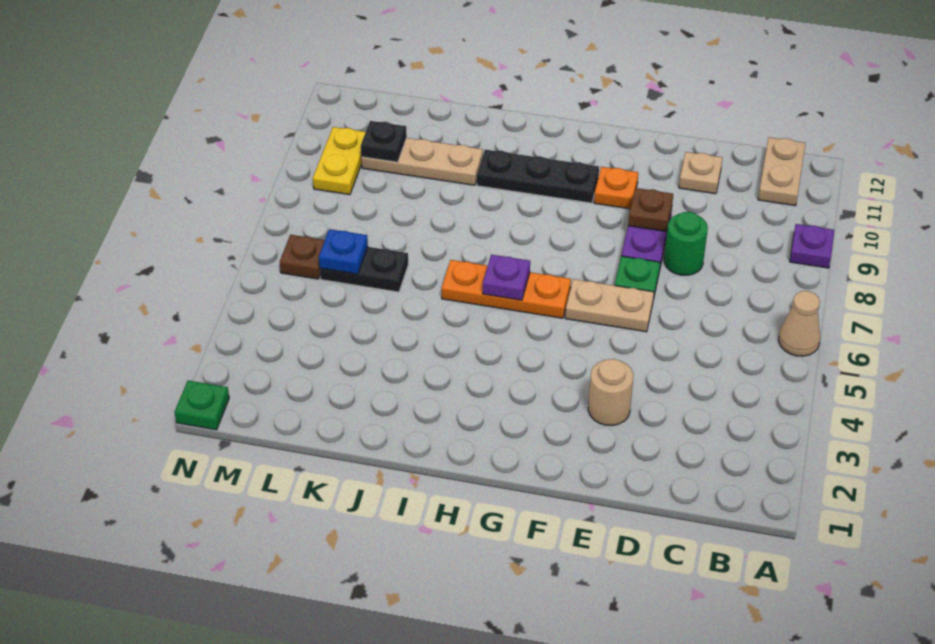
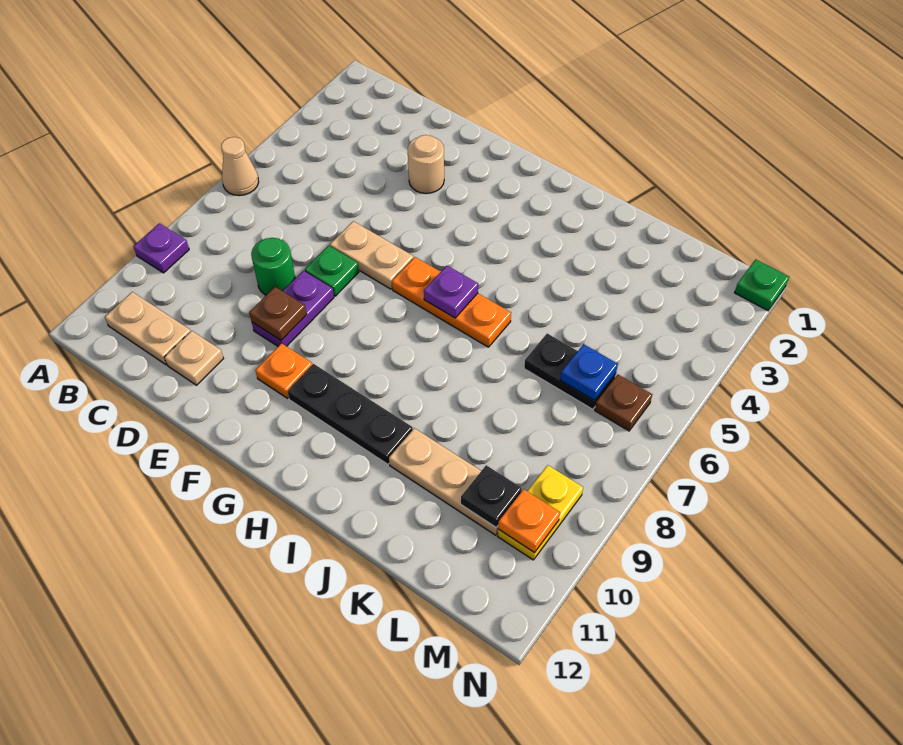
tan 1x2 plate [758,137,805,206] -> tan 1x2 plate turned to [105,292,191,365]
none -> orange 1x1 plate [498,489,560,553]

